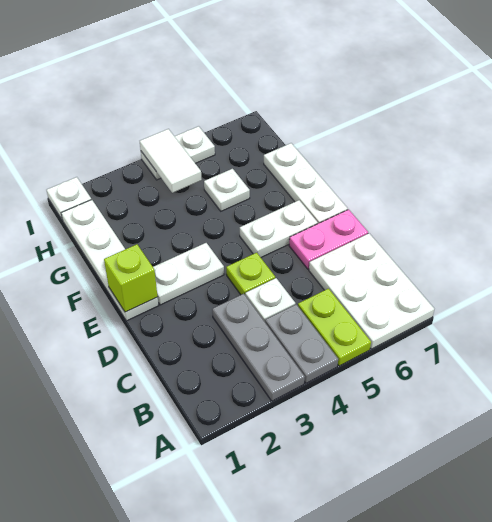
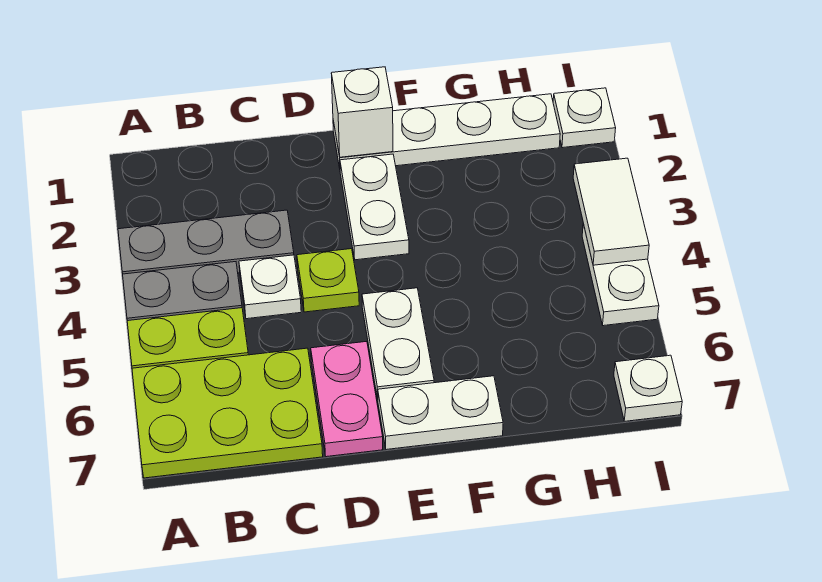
white 2x3 plate [309,233,434,349] -> lime 2x3 plate [132,348,323,478]
lime 1x1 brick [104,244,158,312] -> white 1x1 brick [331,67,393,157]
white 1x3 plate [264,143,348,224] -> white 1x2 plate [378,376,503,450]
white 1x1 plate [204,169,250,211] -> white 1x1 plate moved to [614,355,682,421]
white 1x2 tile [140,129,202,193] -> white 1x2 tile turned to [573,158,649,265]

